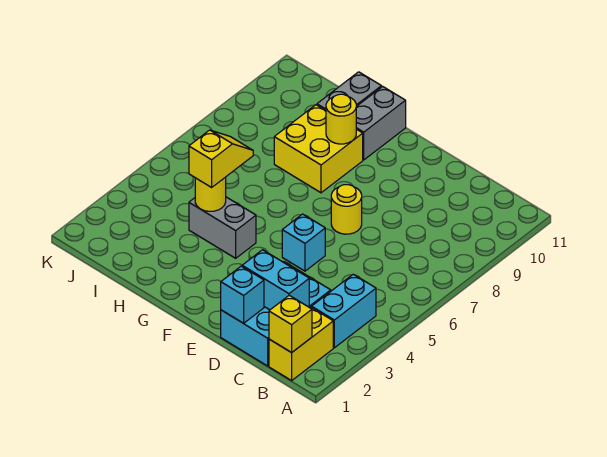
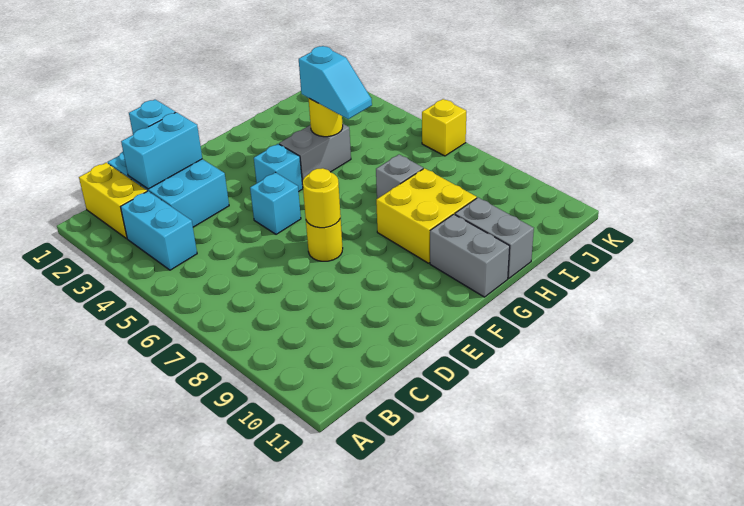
yellow 1x1 brick [269,295,312,353] -> yellow 1x1 brick moved to [422,99,466,156]
none -> cyan 1x1 brick [254,144,303,192]
yellow 1x1 round brick [326,94,356,144] -> yellow 1x1 round brick moved to [303,168,340,228]
yellow 1x2 slope [189,130,253,187] -> cyan 1x2 slope [299,46,372,119]
none -> grey 1x1 brick [376,155,423,199]

